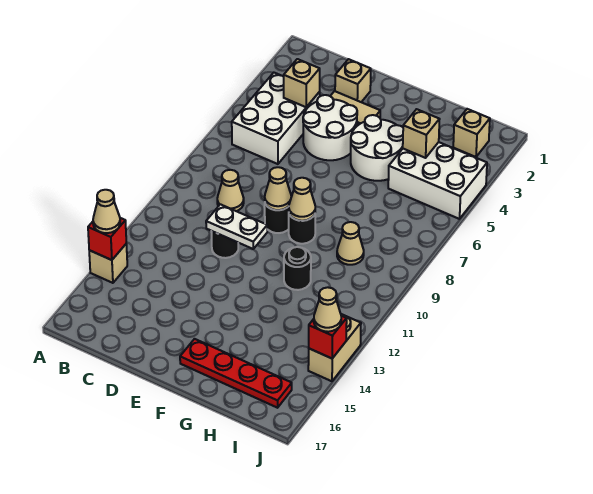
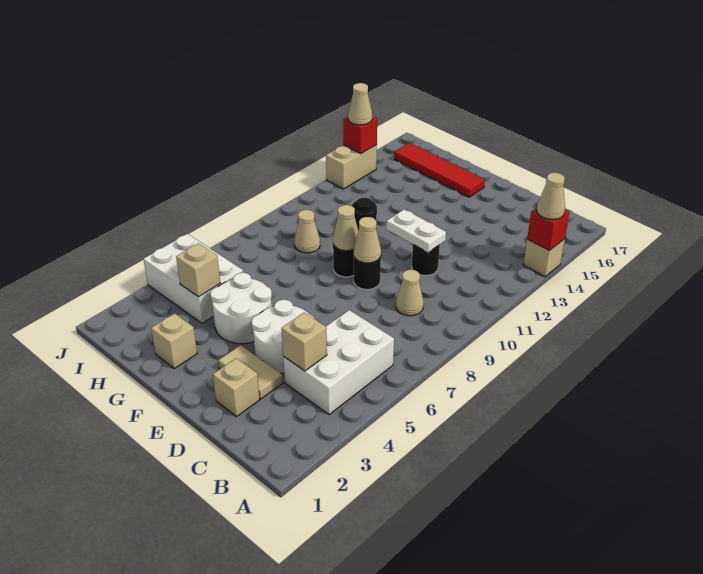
red 1x4 plate [180,339,292,408] -> red 1x4 tile [394,143,485,197]
tan 1x1 brick [453,109,490,157] -> tan 1x1 brick moved to [151,314,197,368]

